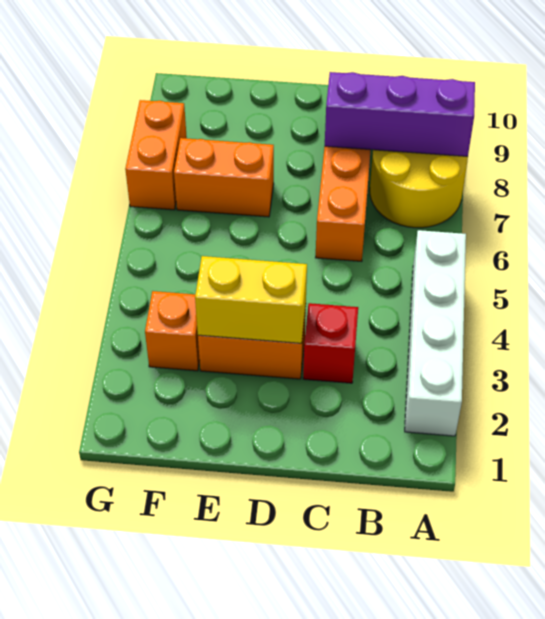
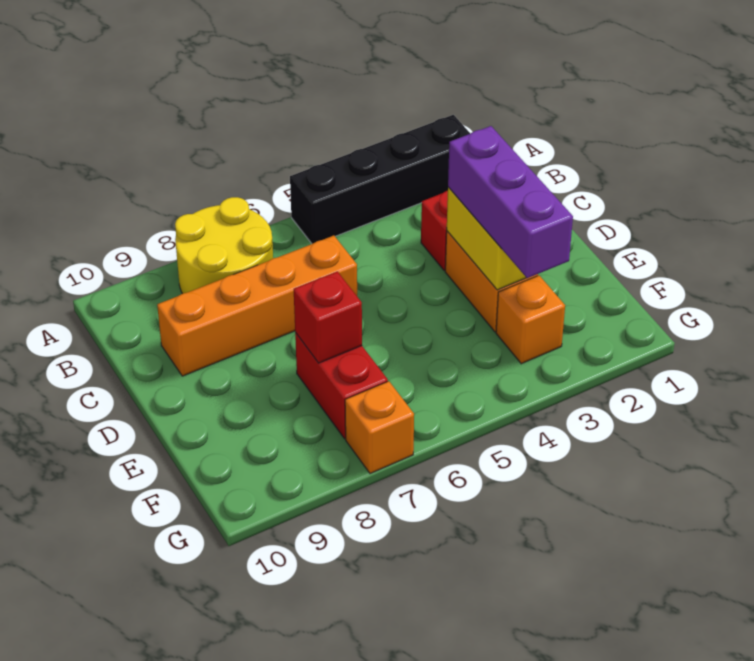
white 1x4 brick [405,230,466,436] -> black 1x4 brick [290,115,470,244]
purple 1x3 brick [325,72,475,156] -> purple 1x3 brick moved to [448,126,573,278]
orange 1x2 brick [174,138,274,217] -> red 1x2 brick [295,333,388,439]
none -> red 1x1 brick [294,271,362,363]
orange 1x2 brick [125,100,187,210] -> orange 1x1 brick [345,381,414,474]

